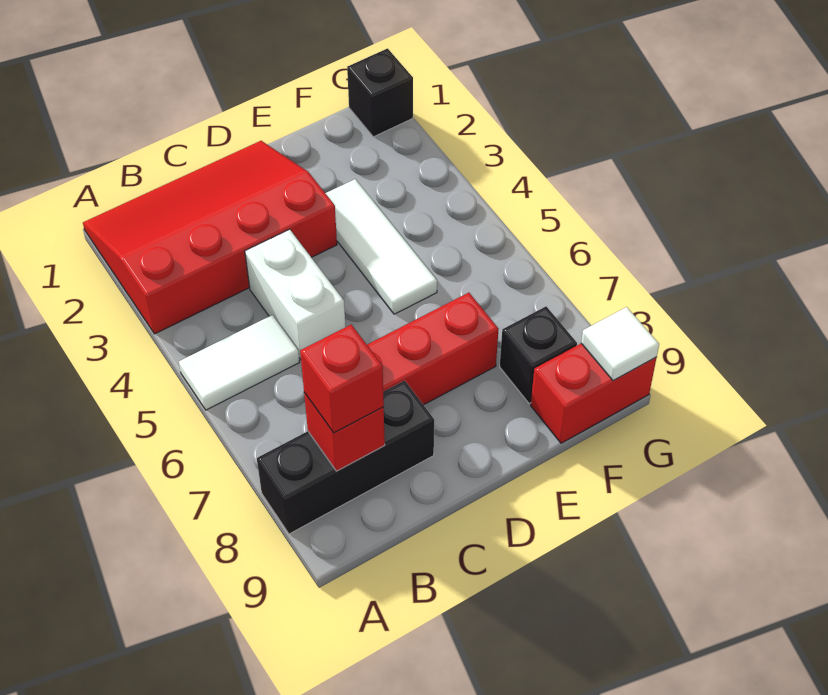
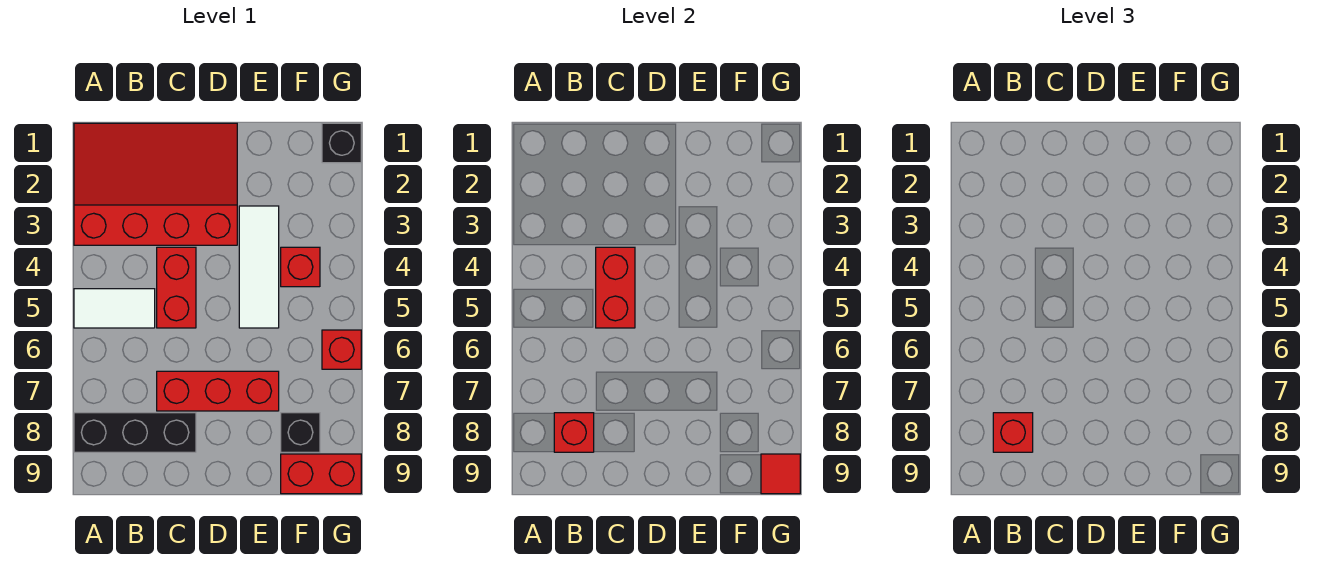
white 1x2 brick [245,229,346,360] -> red 1x2 brick [157,247,196,328]
none -> red 1x2 brick [596,247,635,328]
none -> red 1x1 brick [281,247,320,287]
none -> red 1x1 brick [322,330,361,369]
white 1x1 tile [581,307,659,381] -> red 1x1 tile [761,454,800,494]

